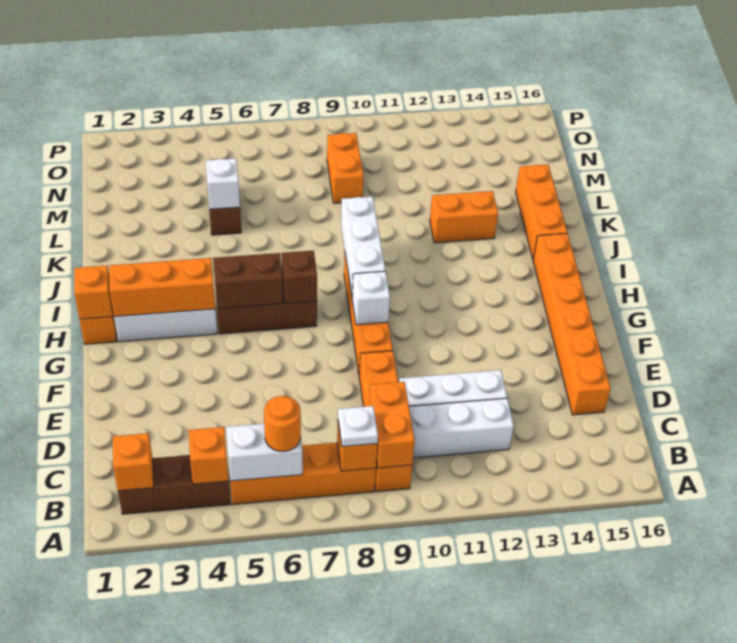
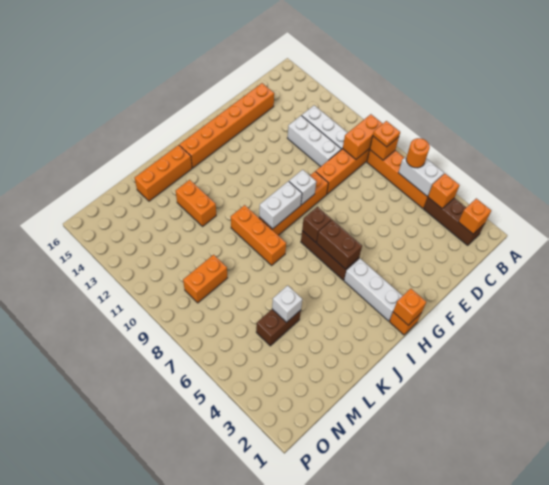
white 1x1 plate [338,406,378,447] -> orange 1x1 plate [373,121,400,147]
orange 1x3 brick [109,258,215,317] -> orange 1x3 brick moved to [231,205,286,265]
white 1x3 brick [341,197,385,295] -> white 1x2 brick [259,181,302,229]

